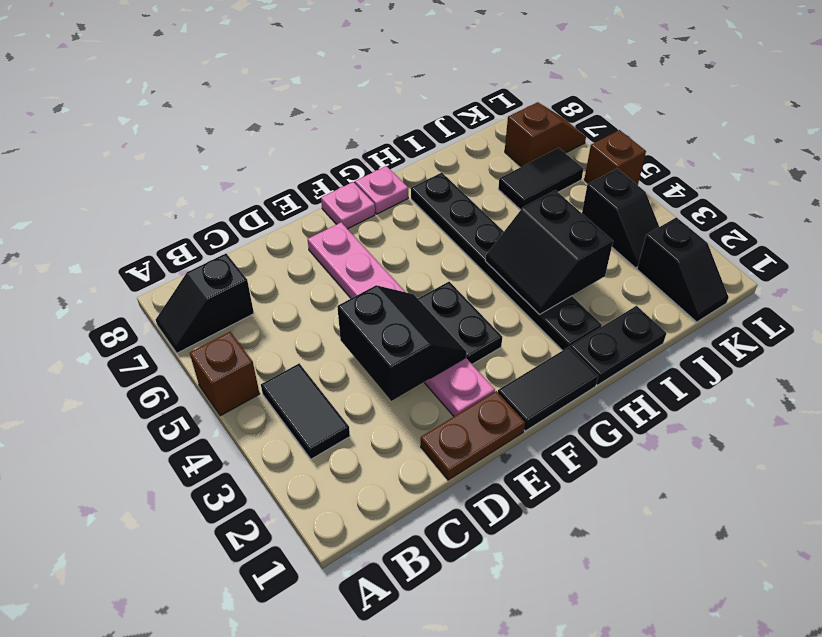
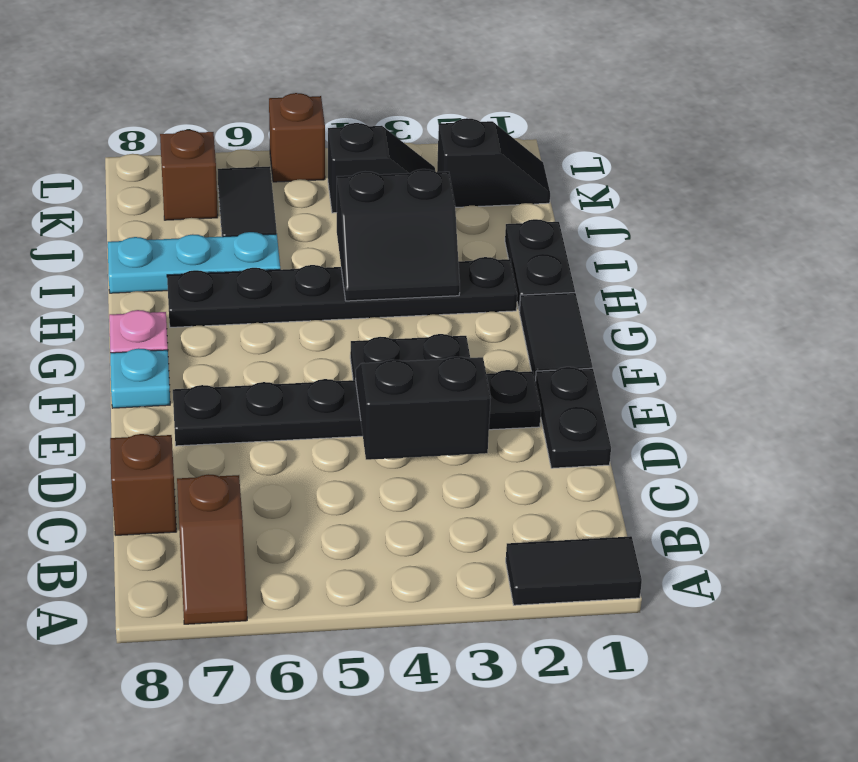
brown 1x1 brick [190,332,260,416] -> brown 1x1 brick moved to [110,434,177,535]
black 1x2 slope [156,254,254,353] -> brown 1x2 slope [177,474,247,624]
black 1x2 tile [261,363,350,459] -> black 1x2 tile moved to [506,536,642,605]
brown 1x2 plate [421,391,525,480] -> black 1x2 plate [535,367,611,468]
pink 1x6 plate [308,222,495,416] -> black 1x6 plate [173,370,541,446]
pink 1x1 plate [321,182,375,229] -> cyan 1x1 plate [110,348,170,408]
none -> cyan 1x3 plate [108,232,280,293]

